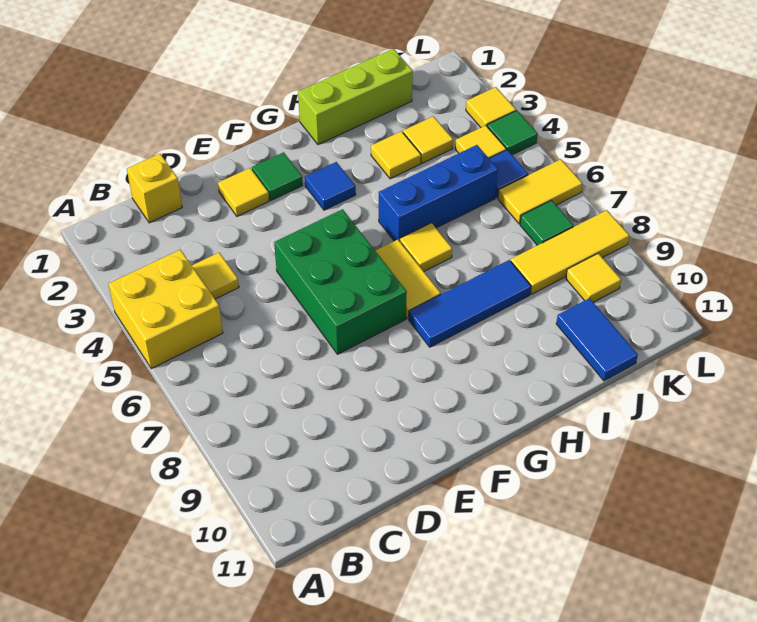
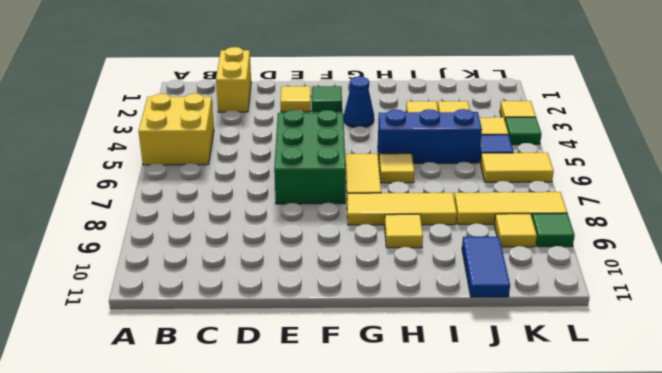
yellow 1x1 brick [127,154,182,223] -> yellow 1x2 brick [216,47,251,112]
yellow 1x1 tile [192,253,239,299] -> yellow 1x1 tile moved to [385,214,423,248]
blue 1x1 tile [305,162,356,210] -> blue 1x1 cone [344,76,374,127]
blue 1x3 tile [409,260,531,347] -> yellow 1x3 tile [347,193,457,225]
lime 1x3 brick [298,49,413,145] -> none
green 1x1 tile [520,200,574,245] -> green 1x1 tile moved to [532,213,575,247]

